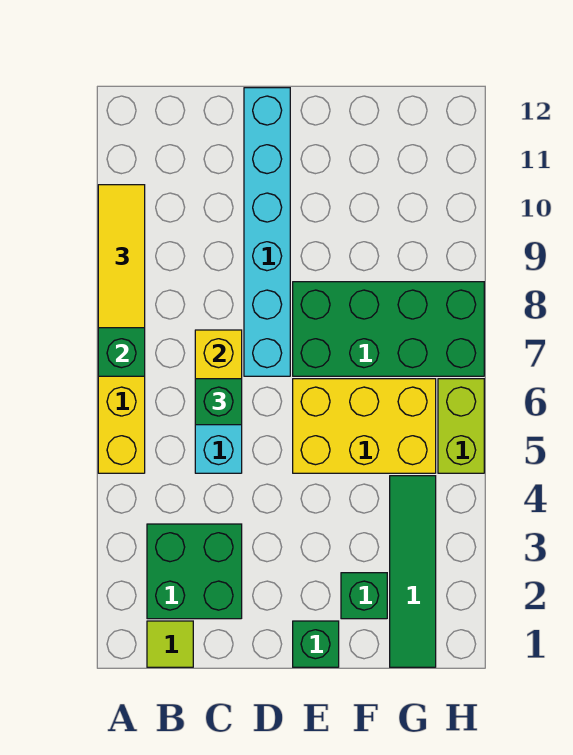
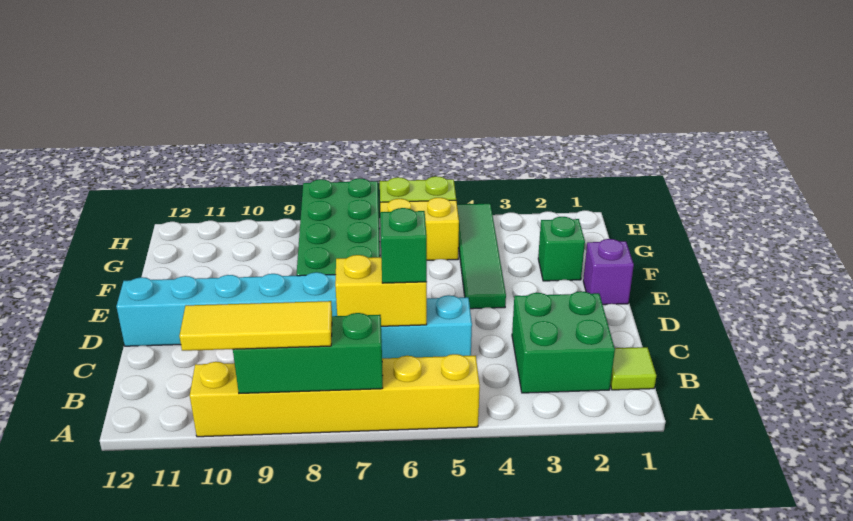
green 1x1 brick [293,621,339,667] -> purple 1x1 brick [583,239,634,305]
yellow 2x3 brick [293,379,436,473] -> yellow 1x2 brick [380,198,459,260]
green 1x4 tile [390,476,436,667] -> green 1x4 tile turned to [457,204,506,309]

